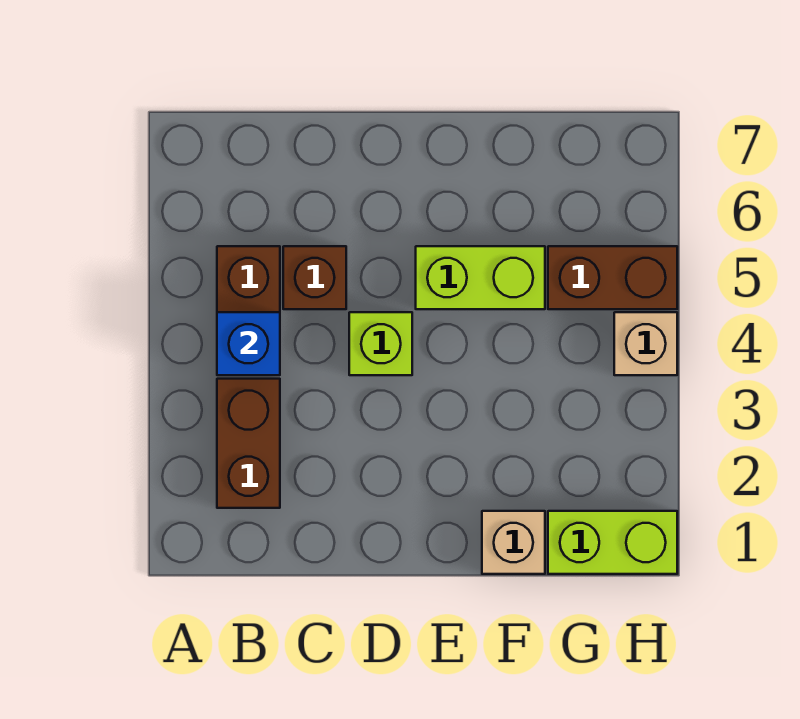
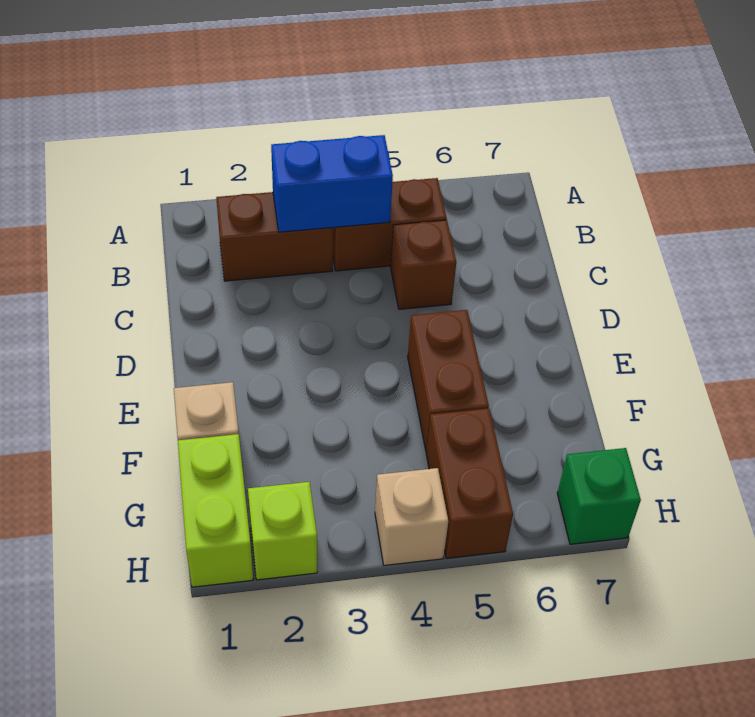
blue 1x1 brick [217,312,280,375] -> blue 1x2 brick [271,135,393,232]
lime 1x1 brick [349,312,412,375] -> lime 1x1 brick moved to [248,482,317,580]
lime 1x2 brick [416,246,545,309] -> brown 1x2 brick [408,310,489,452]
none -> green 1x1 brick [557,448,641,544]

